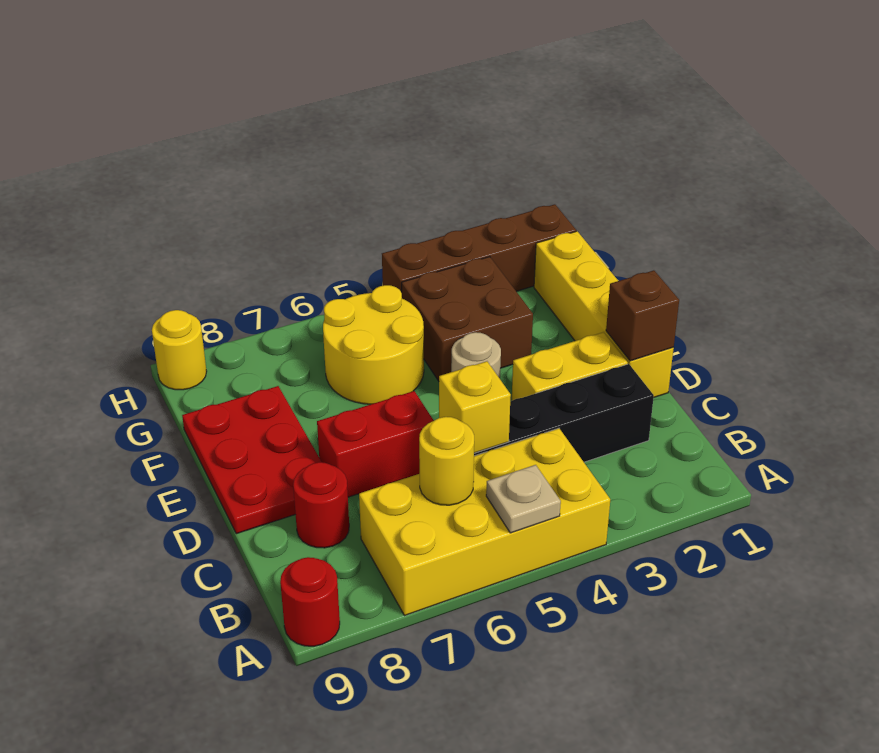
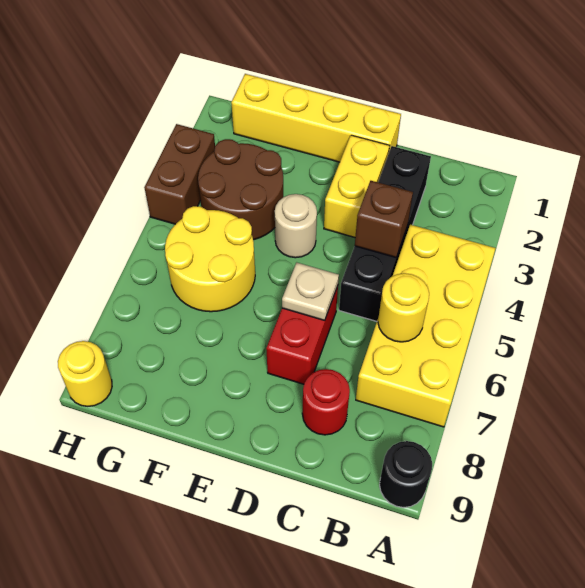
tan 1x1 plate [486,465,561,533] -> tan 1x1 plate moved to [282,263,339,320]
red 1x1 round brick [280,557,340,646] -> black 1x1 round brick [380,441,432,508]
yellow 1x1 brick [439,361,511,453] -> none
brown 1x1 brick [606,270,679,361] -> brown 1x1 brick moved to [355,181,413,257]
red 2x3 plate [182,386,321,534] -> none
brown 2x2 brick [402,257,533,381] -> brown 2x2 round brick [198,139,283,240]
brown 1x4 brick [382,204,576,292] -> brown 1x2 brick [144,124,215,224]

